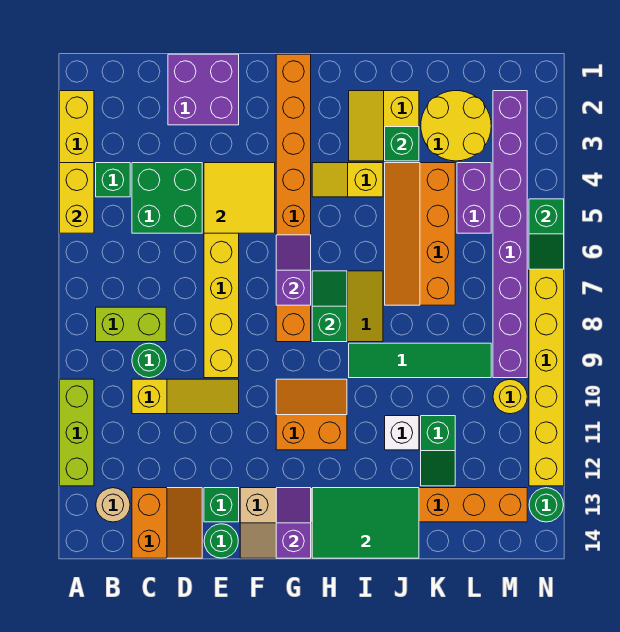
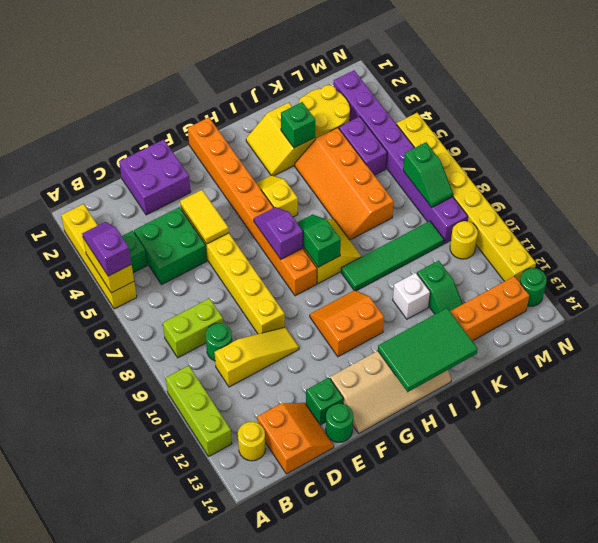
tan 1x1 round brick [96,488,130,522] -> yellow 1x1 round brick [238,422,266,461]
yellow 2x2 tile [204,163,275,233] -> yellow 1x2 tile [180,190,229,244]
purple 1x2 slope [276,488,311,558] -> purple 1x2 slope moved to [82,222,131,276]
yellow 1x2 slope [312,163,383,197] -> yellow 1x2 slope turned to [257,175,298,217]
green 1x2 slope [529,199,564,269] -> green 1x2 slope moved to [403,142,453,207]

